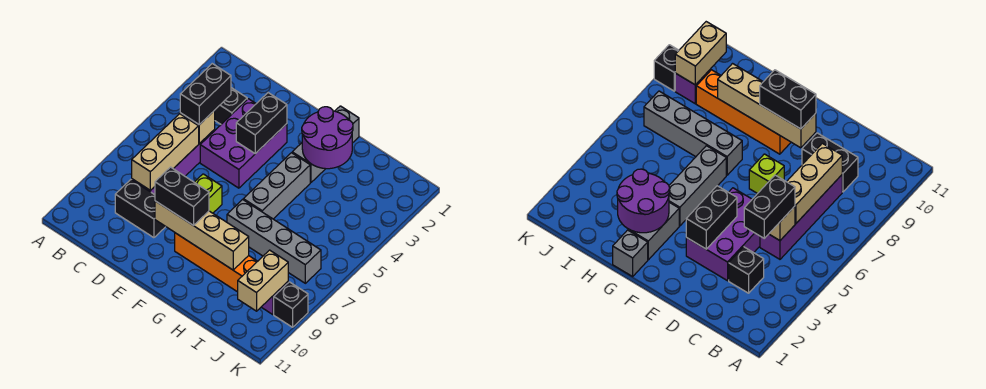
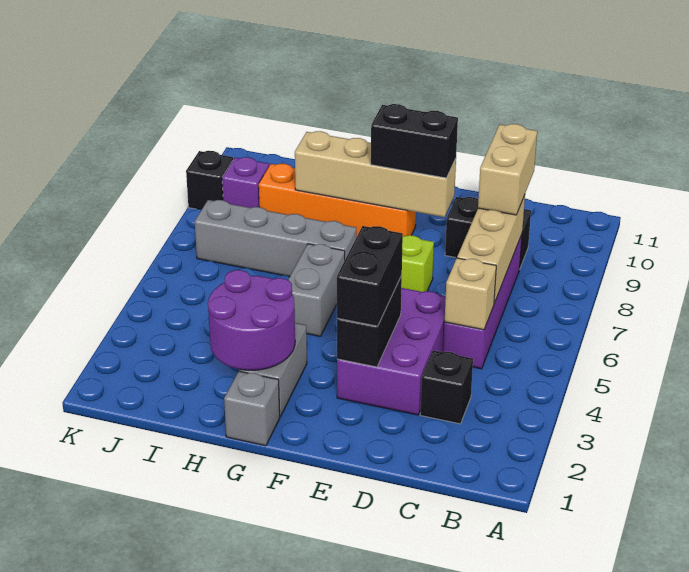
black 1x2 brick [180,64,231,125] -> black 1x2 brick moved to [337,226,403,326]
grey 1x3 brick [243,153,310,219] -> grey 1x2 brick [288,244,345,336]
tan 1x2 brick [238,250,288,311] -> tan 1x2 brick moved to [478,124,537,215]

